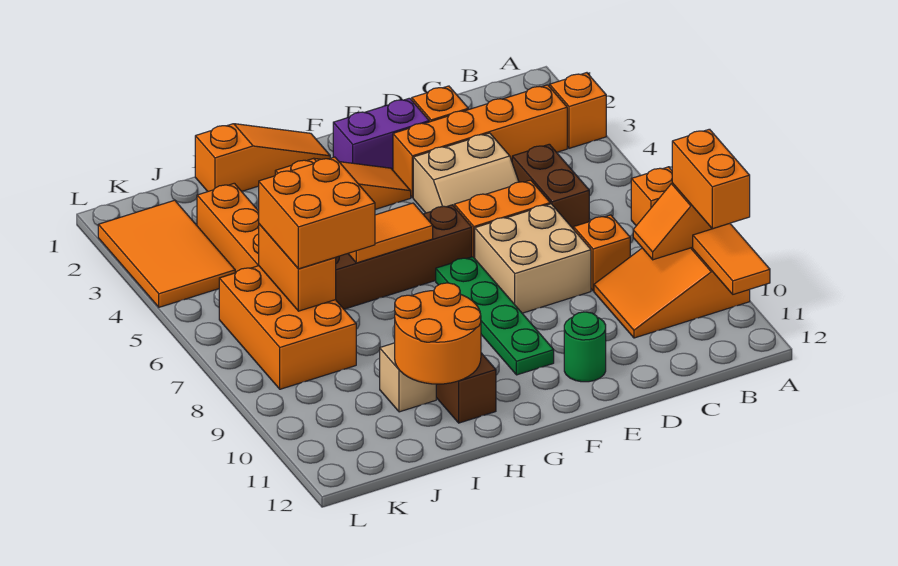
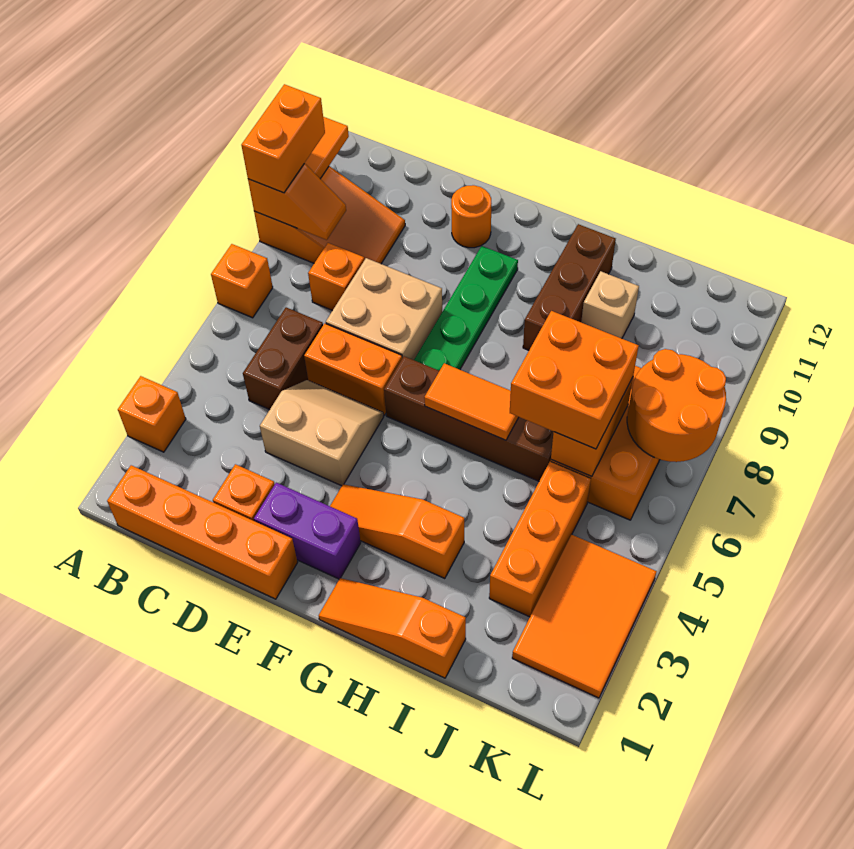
orange 1x4 brick [393,85,567,198] -> orange 1x4 brick moved to [107,465,298,599]
green 1x1 round brick [564,312,606,382] -> orange 1x1 round brick [451,185,492,248]
orange 2x2 round brick [395,283,481,384] -> orange 2x2 round brick moved to [627,349,726,462]

